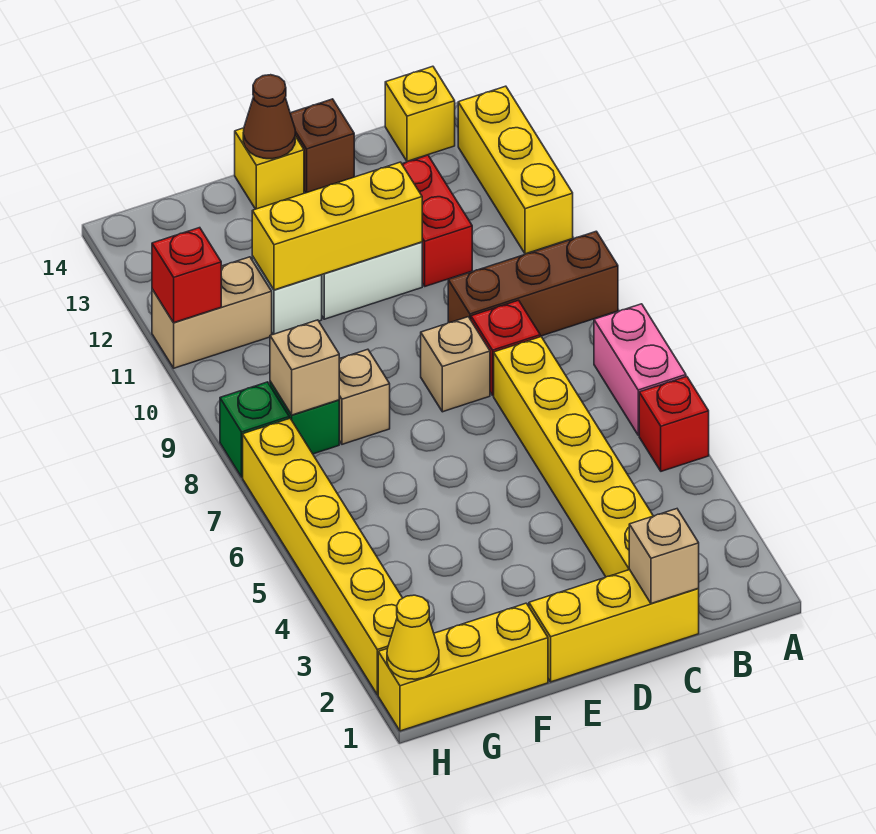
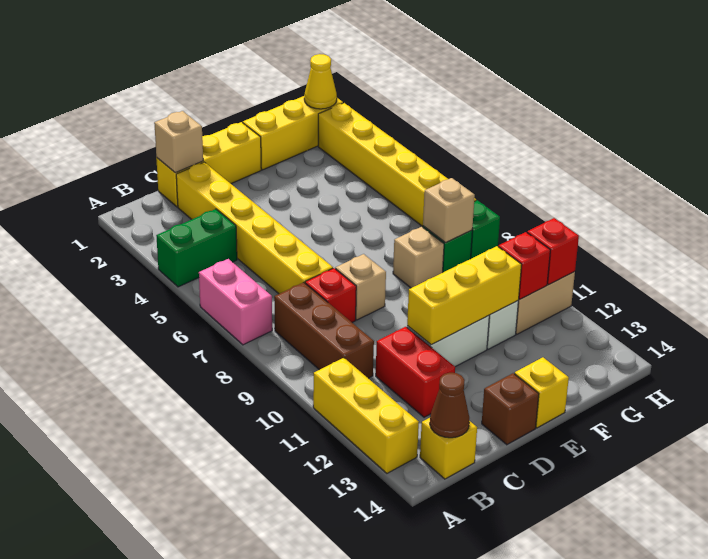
none -> green 1x2 brick [156,209,237,287]
red 1x1 brick [639,377,709,471] -> red 1x1 brick moved to [498,232,550,299]
brown 1x3 brick [448,231,618,336] -> brown 1x3 brick turned to [274,282,374,378]
brown 1x1 cone [243,75,295,159] -> brown 1x1 cone moved to [430,373,469,438]

